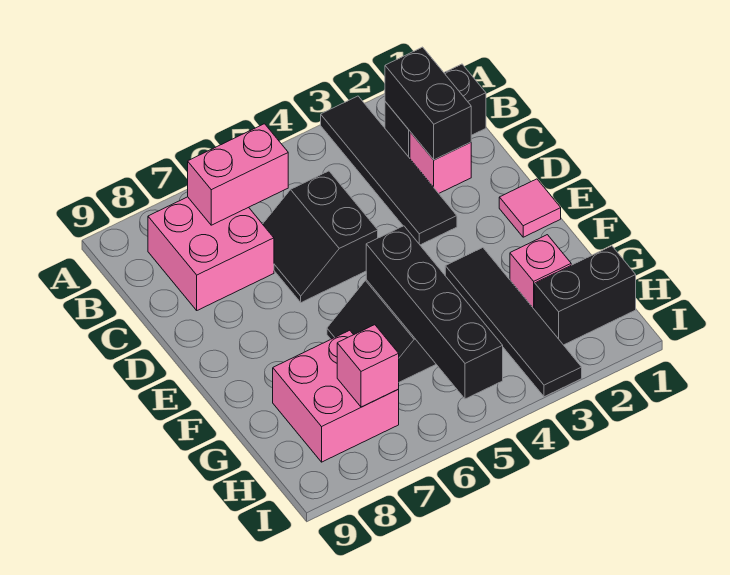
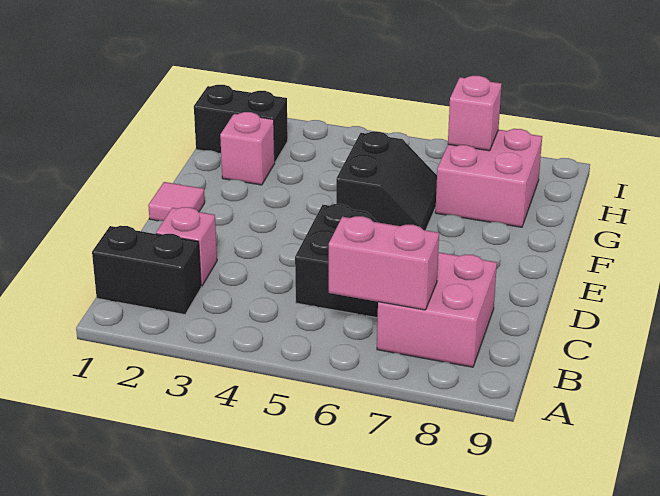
black 1x4 tile [321,96,457,245] -> none
black 1x2 brick [385,47,471,160] -> none
black 1x4 tile [445,248,582,397] -> none
black 1x4 brick [366,226,503,399] -> none

